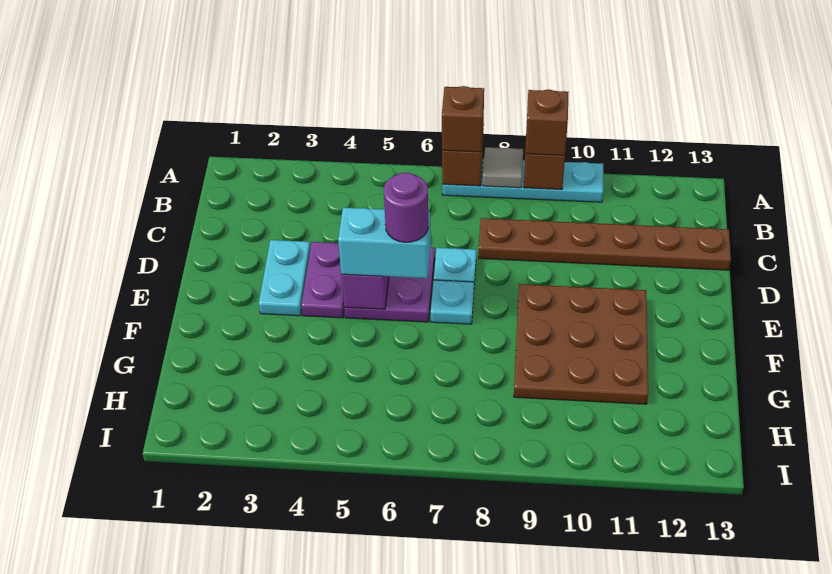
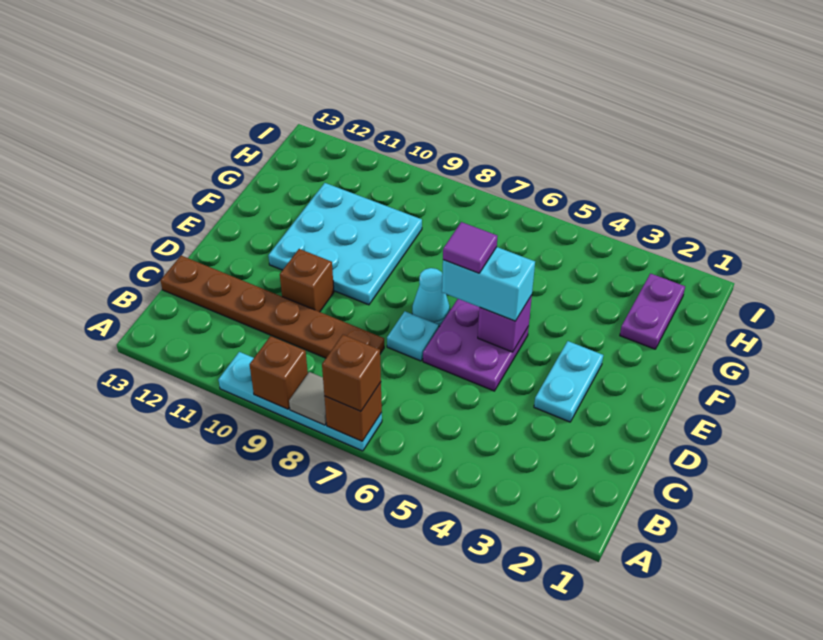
brown 1x1 brick [525,89,569,155] -> brown 1x1 brick moved to [280,249,334,312]
purple 1x2 plate [301,242,345,318] -> purple 1x2 plate moved to [620,274,685,349]
purple 1x1 round brick [384,173,429,242] -> purple 1x1 tile [443,222,497,273]
cyan 1x1 plate [431,280,474,324] -> cyan 1x1 cone [412,268,450,327]
brown 3x3 plate [514,284,648,404] -> cyan 3x3 plate [268,183,422,305]

